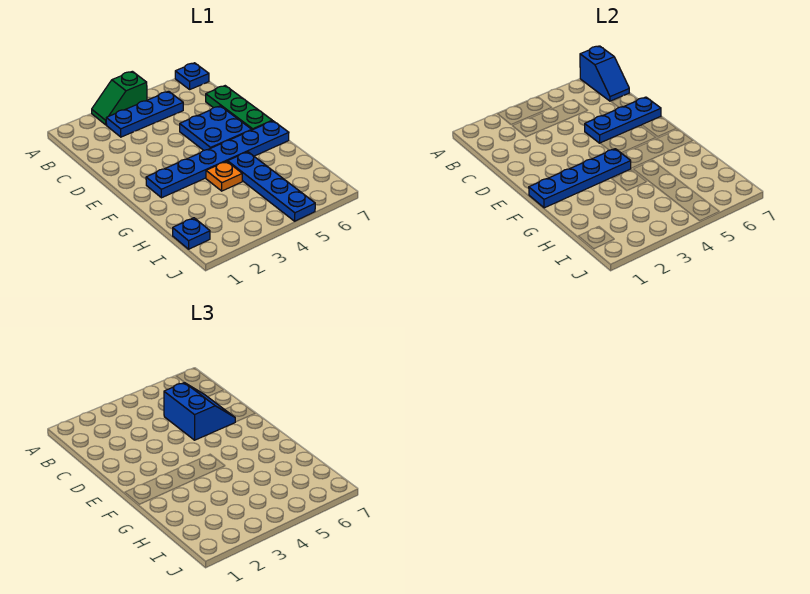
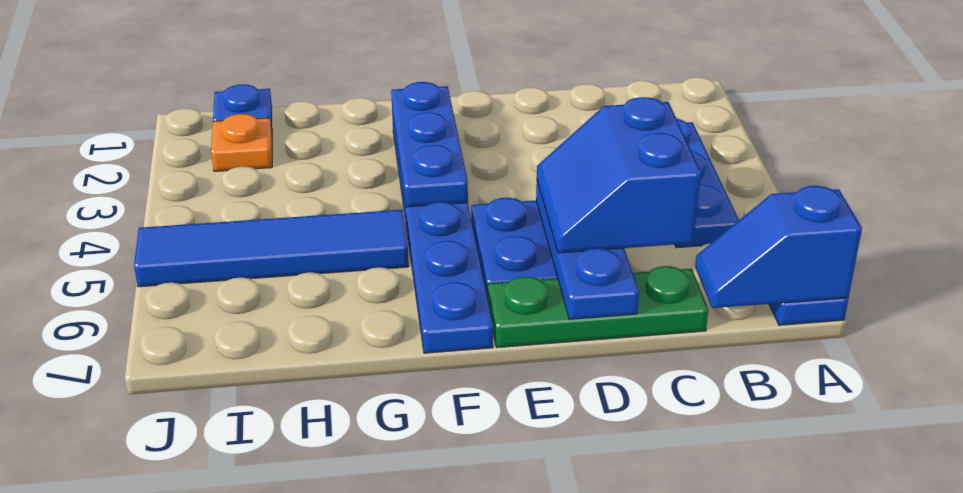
green 1x2 slope [92,71,147,125] -> none
blue 2x2 slope [164,383,235,440] -> blue 2x2 slope turned to [537,97,701,253]
blue 1x4 plate [529,149,631,208] -> blue 1x3 plate [391,82,468,207]
orange 1x1 plate [206,161,242,191] -> orange 1x1 plate moved to [211,114,272,171]
blue 1x4 plate [228,152,315,221] -> blue 1x4 tile [134,210,409,287]

